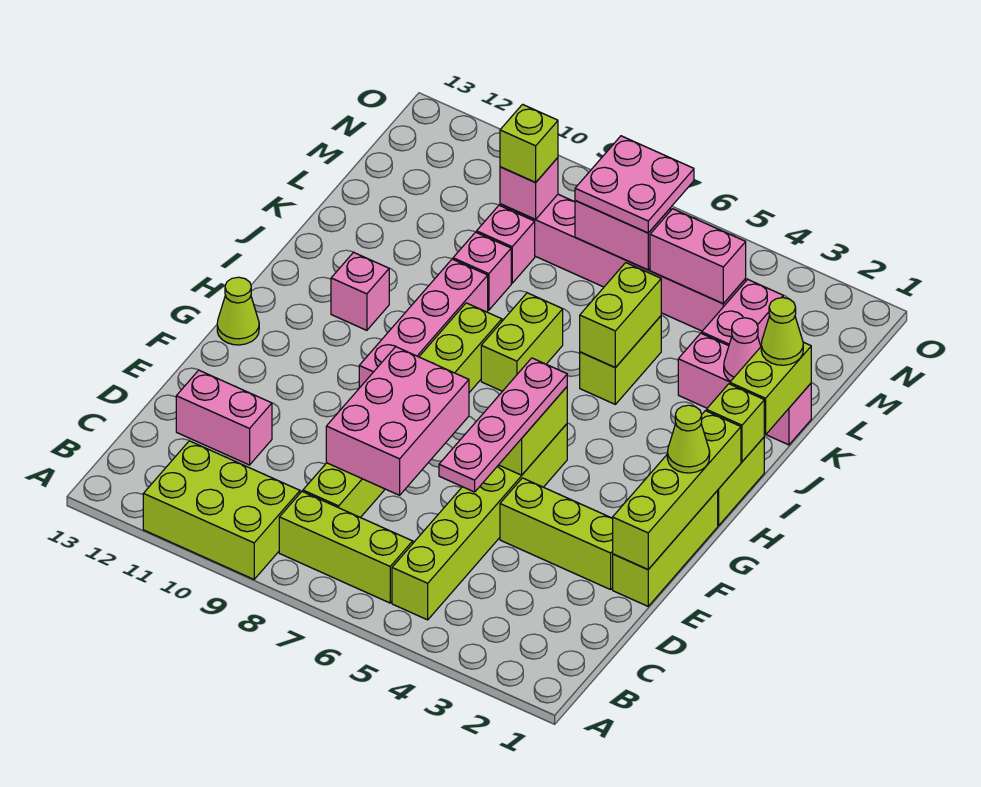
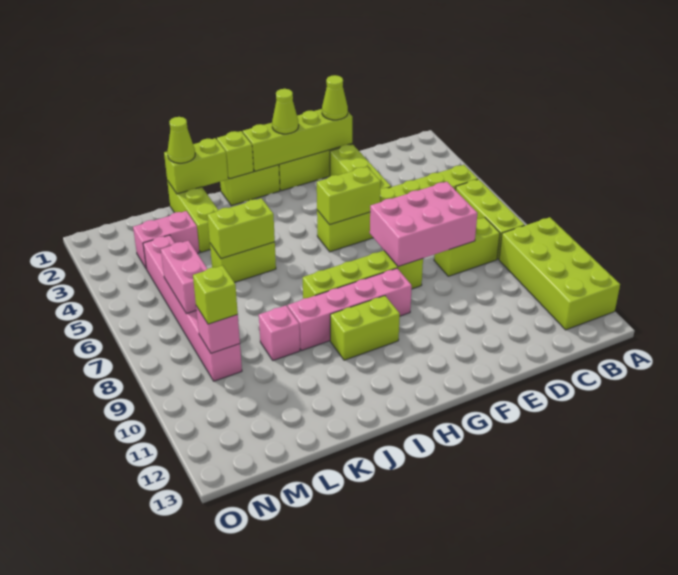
lime 2x3 brick [143,441,300,579] -> lime 2x4 brick [499,217,620,330]
pink 1x4 plate [439,358,567,492] -> none
pink 1x2 brick [176,370,272,465] -> none
lime 1x1 cone [217,277,259,345] -> lime 1x1 cone moved to [322,75,348,120]
lime 1x2 brick [481,293,563,391] -> lime 1x2 brick moved to [330,296,400,360]
pink 1x1 brick [331,252,389,330] -> none
pink 1x3 brick [678,333,811,445] -> lime 1x3 brick [167,181,218,252]
pink 1x1 cone [724,318,761,381] -> none
pink 1x1 brick [477,205,535,283] -> none
pink 1x2 brick [650,209,746,304] -> none
pink 2x2 plate [575,136,694,233] -> none

